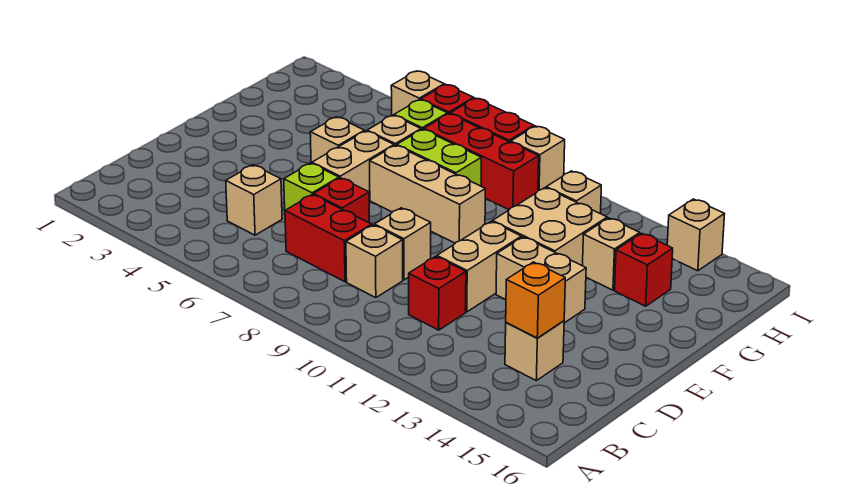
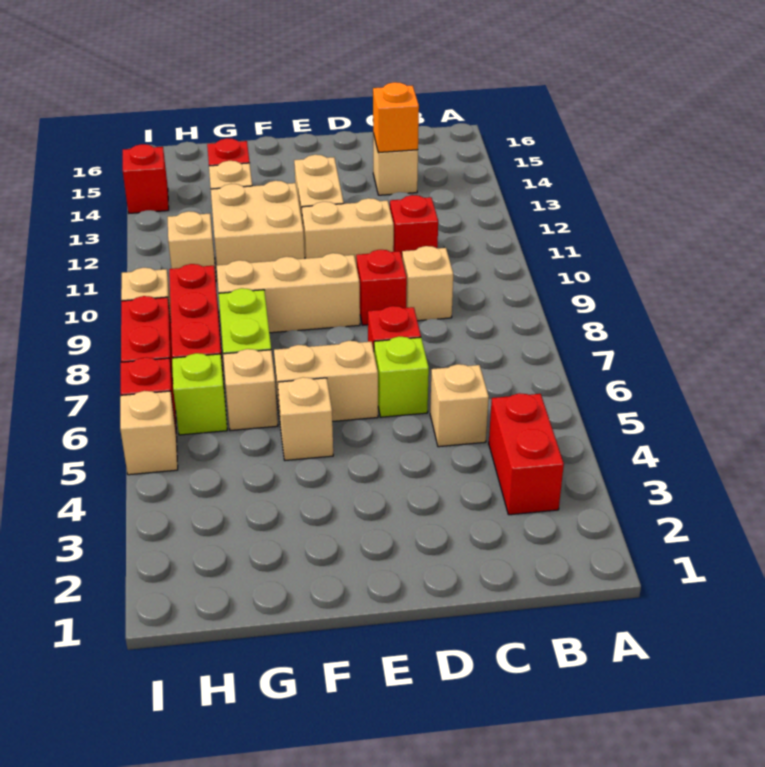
red 1x2 brick [285,195,372,282] -> red 1x2 brick moved to [489,393,564,515]
tan 1x1 brick [374,208,431,280] -> red 1x1 brick [356,250,407,325]
tan 1x3 brick [370,145,485,243] -> tan 1x3 brick turned to [217,253,360,333]
tan 1x1 brick [667,199,725,271] -> red 1x1 brick [123,144,169,213]

